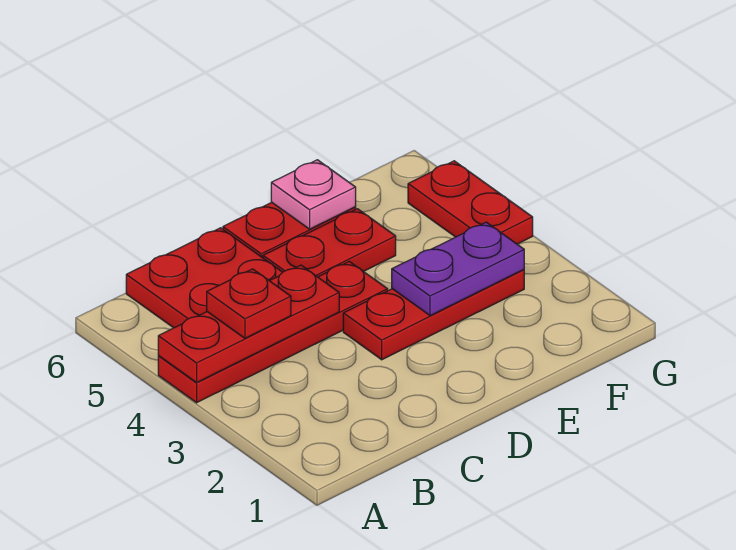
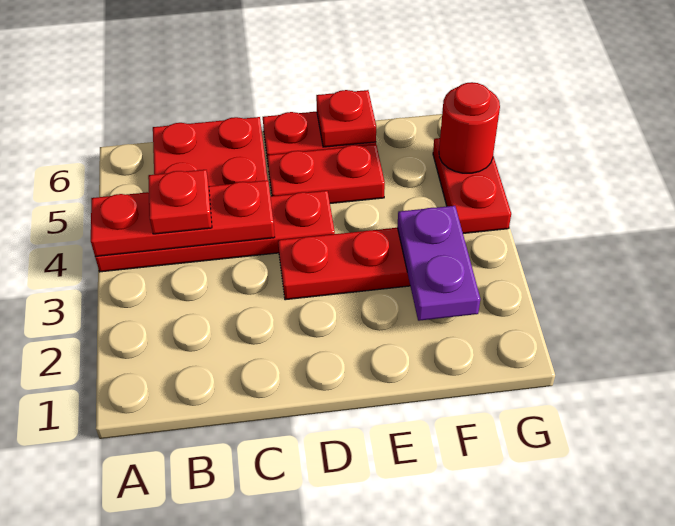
purple 1x2 plate [392,222,524,316] -> purple 1x2 plate turned to [397,206,480,321]
pink 1x1 plate [271,160,356,229] -> red 1x1 plate [316,90,376,147]
none -> red 1x1 round brick [439,82,500,173]

